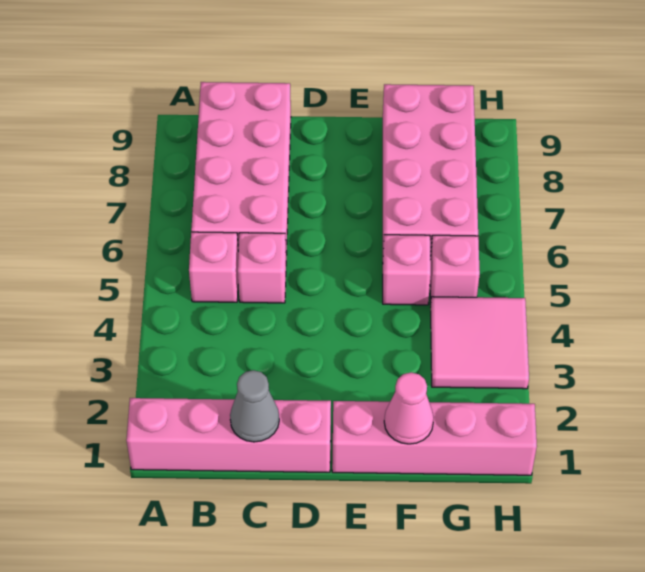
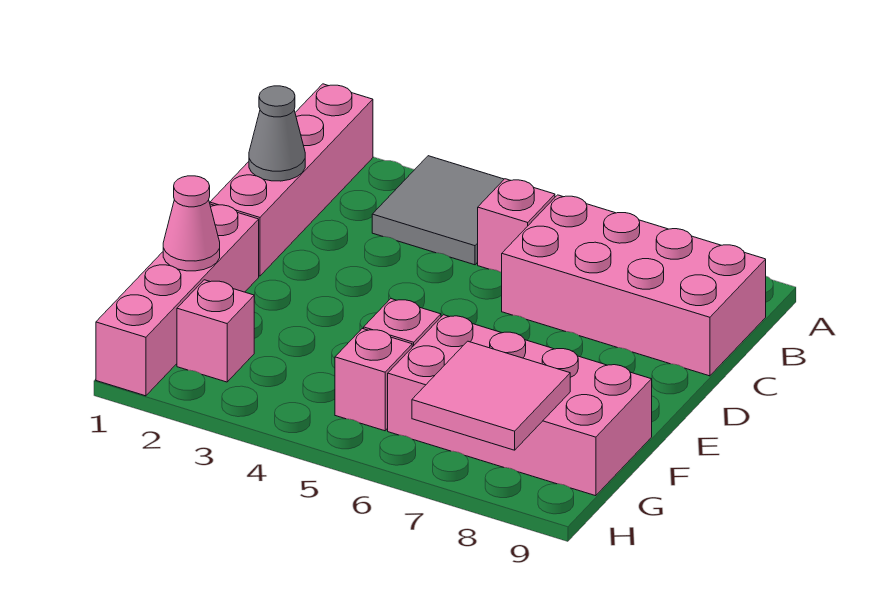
none -> grey 2x2 tile [372,156,504,265]
pink 1x1 brick [238,233,286,303] -> pink 1x1 brick moved to [177,280,254,382]
pink 2x2 tile [430,297,529,389] -> pink 2x2 tile moved to [412,341,570,450]

